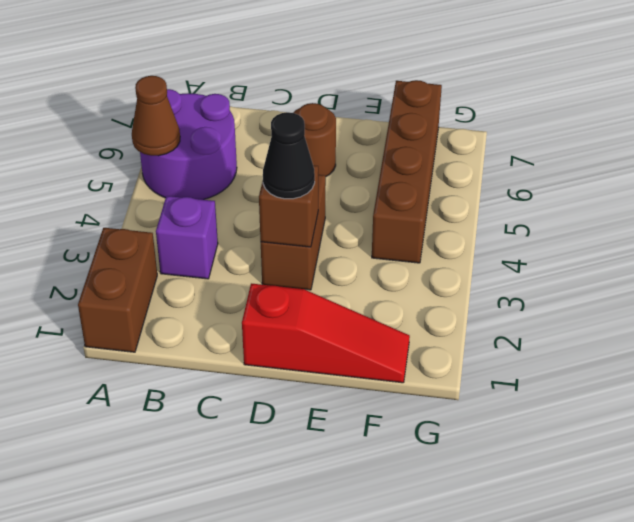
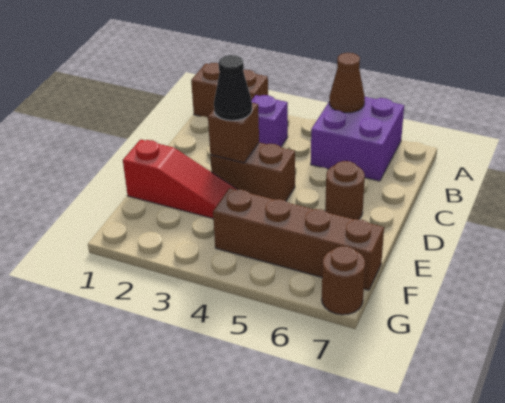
purple 2x2 round brick [140,89,237,200] -> purple 2x2 brick [311,97,404,181]
red 1x3 slope [242,283,410,383] -> red 1x3 slope turned to [123,140,238,218]
none -> brown 1x1 round brick [322,246,365,315]

